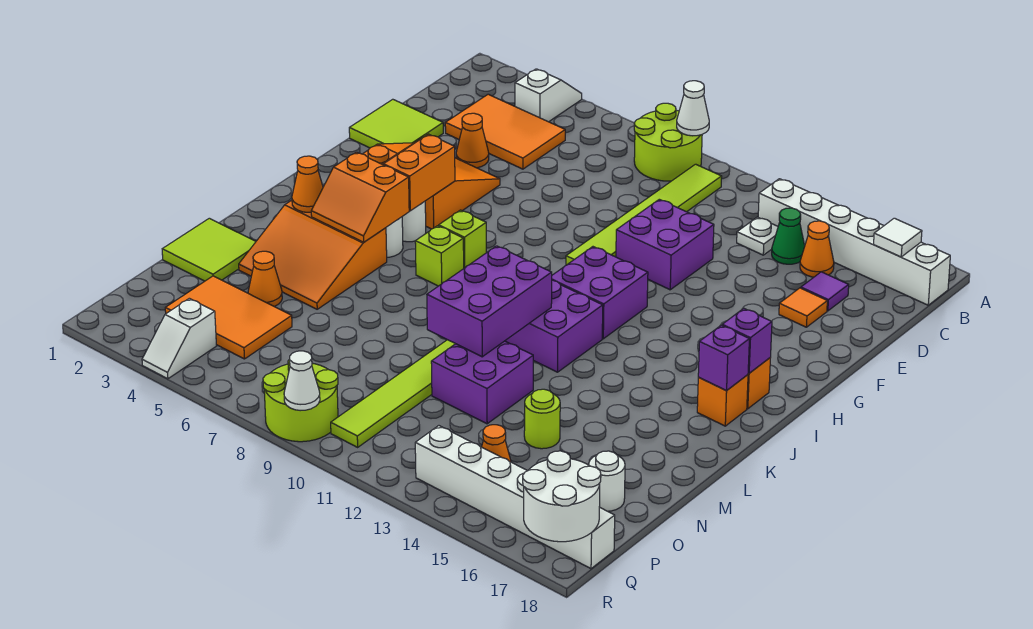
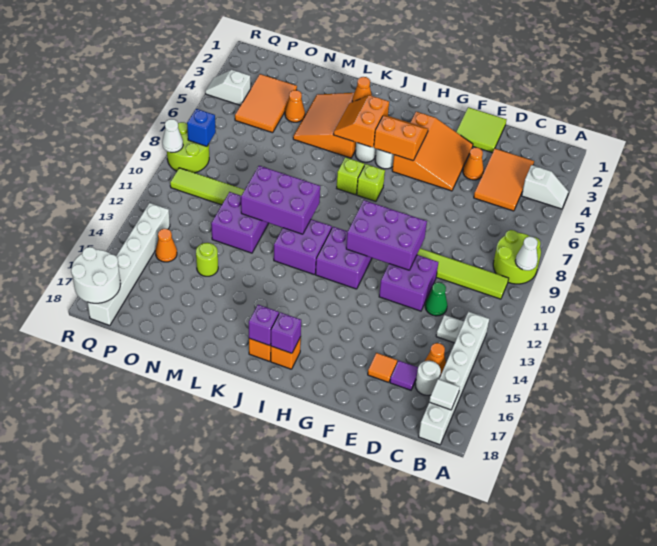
green 1x1 cone [772,208,805,264] -> green 1x1 cone moved to [425,282,447,316]
none -> purple 2x3 brick [346,200,427,270]
lime 2x2 tile [162,218,256,281] -> none
white 1x1 round brick [589,451,625,511] -> white 1x1 round brick moved to [416,361,441,395]
none -> blue 1x1 brick [187,109,216,146]

